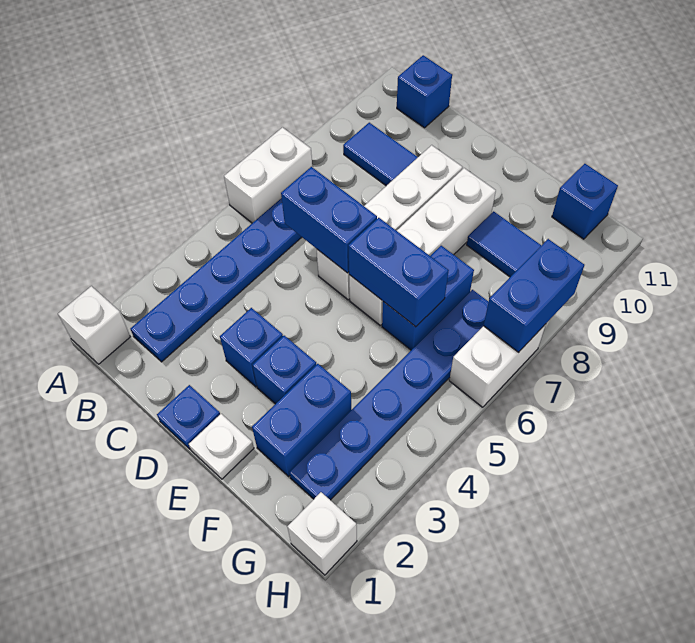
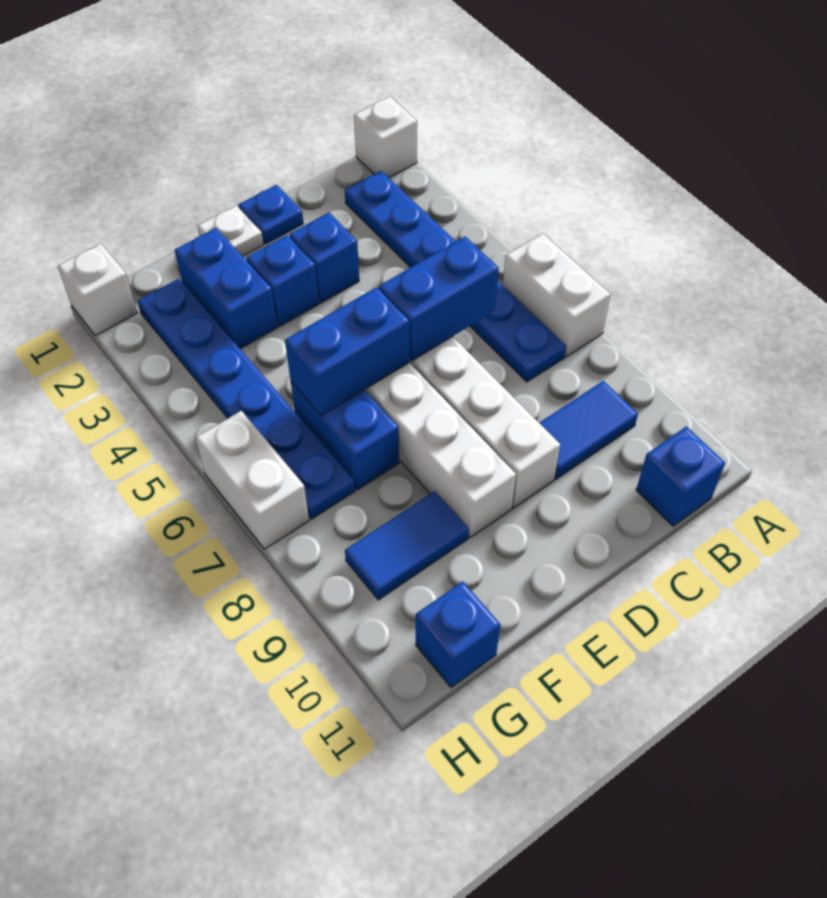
blue 1x2 brick [484,239,584,353] -> none

